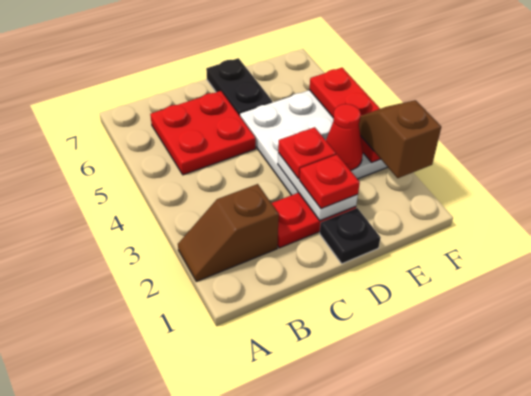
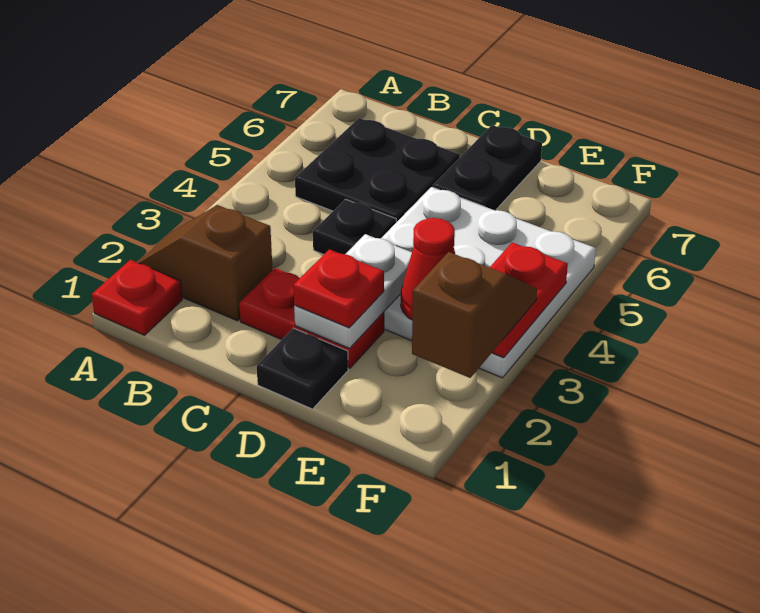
red 2x2 plate [150,91,256,175] -> black 2x2 plate [295,118,460,222]
none -> black 1x1 plate [313,199,396,254]
red 1x1 plate [278,127,336,179] -> red 1x1 plate moved to [92,260,182,335]
red 1x3 plate [309,68,380,162] -> red 1x2 plate [489,243,568,358]

